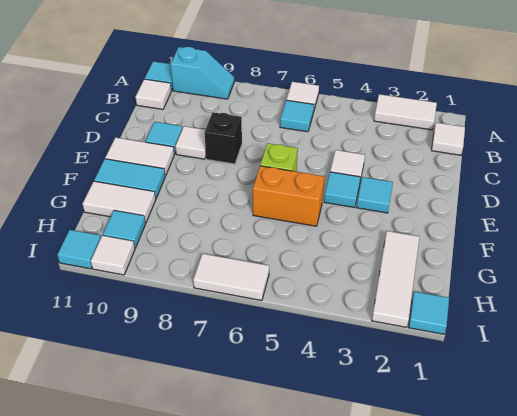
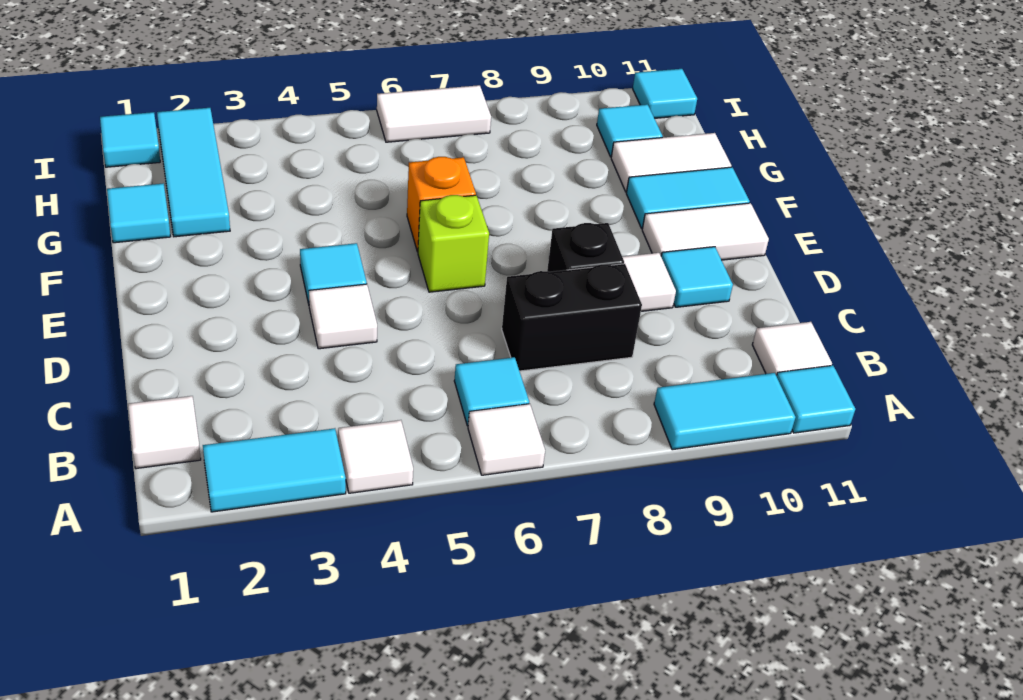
white 1x2 tile [374,94,437,130] -> cyan 1x2 tile [203,428,346,512]
cyan 1x2 slope [171,47,234,99] -> cyan 1x2 tile [654,373,796,450]
none -> black 1x2 brick [502,264,642,371]
cyan 1x1 tile [357,177,393,213] -> cyan 1x1 tile moved to [107,183,171,243]
orange 1x2 brick [253,166,324,226] -> orange 1x1 brick [407,157,476,252]
white 1x3 tile [372,231,419,327] -> cyan 1x3 tile [157,108,230,237]
white 1x1 tile [91,236,135,275] -> white 1x1 tile moved to [338,420,413,493]

